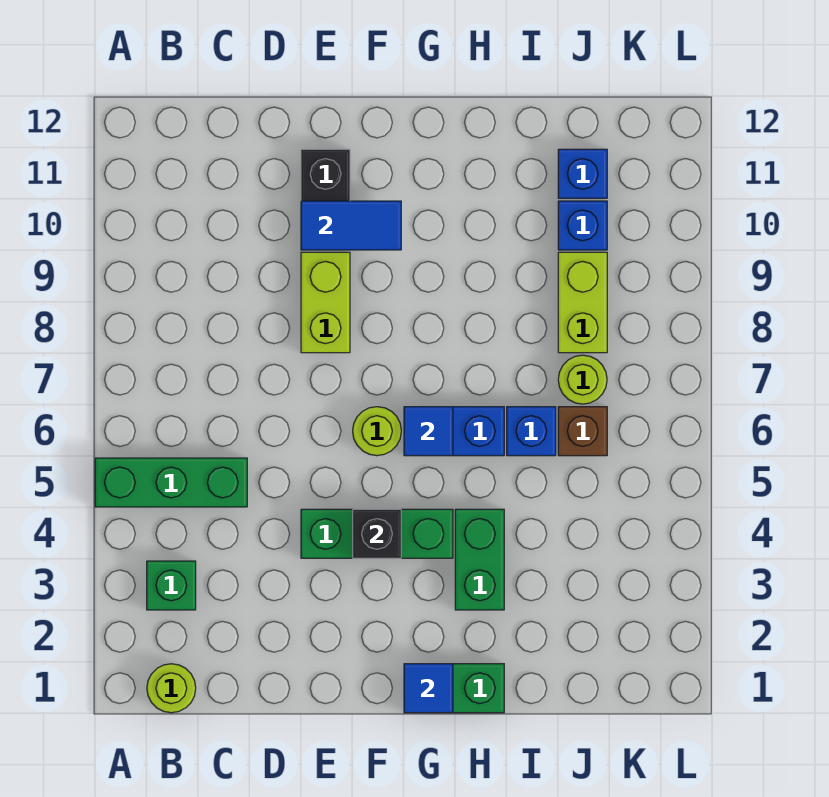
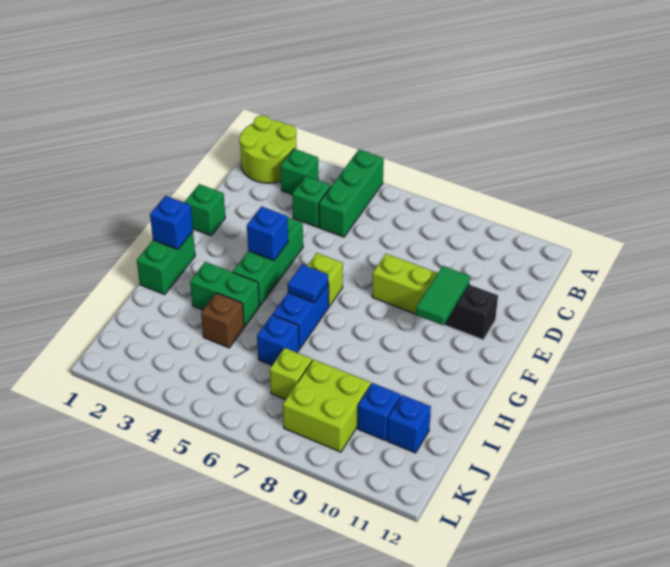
lime 1x1 round brick [147,664,196,713] -> lime 2x2 round brick [239,116,297,183]
none -> green 1x1 brick [292,176,331,227]
none -> green 1x1 brick [185,184,225,236]
blue 1x2 tile [301,201,401,250] -> green 1x2 tile [416,266,470,325]
black 1x1 brick [353,509,401,558] -> blue 1x1 brick [247,206,288,260]
lime 1x1 round brick [353,407,401,456] -> lime 1x1 brick [307,253,343,306]
blue 1x1 tile [404,664,453,713] -> blue 1x1 brick [150,196,193,249]
brown 1x1 brick [558,407,607,456] -> brown 1x1 brick moved to [201,293,244,348]
lime 1x1 round brick [558,355,607,404] -> lime 1x1 brick [270,348,312,400]
lime 1x2 brick [558,252,607,353] -> lime 2x2 brick [283,359,371,452]

